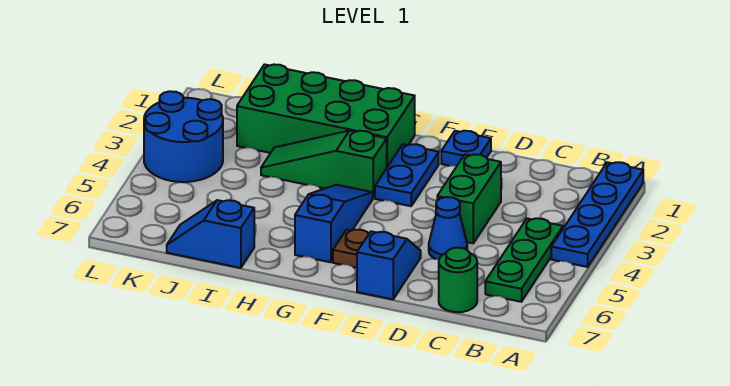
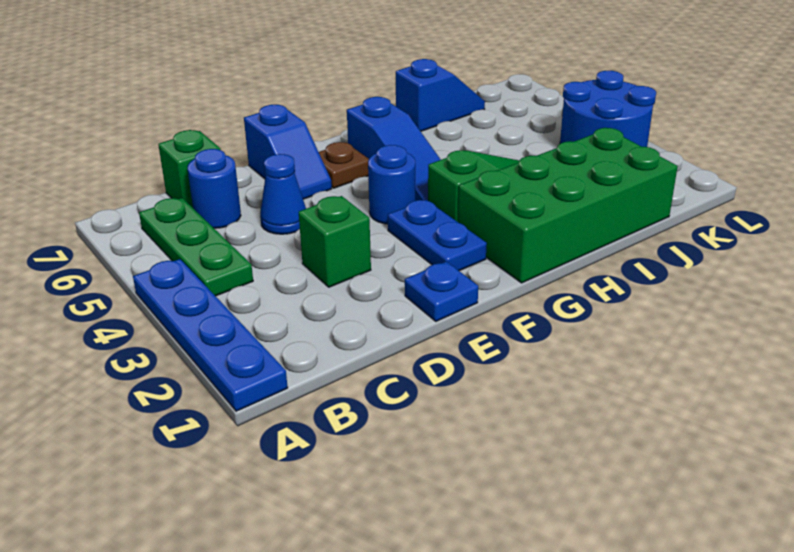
none -> blue 1x1 round brick [188,149,241,228]
green 1x1 round brick [439,248,477,312] -> green 1x1 brick [158,130,221,208]
green 1x2 brick [437,154,501,243] -> green 1x1 brick [299,196,371,287]
none -> blue 1x1 round brick [368,145,415,224]

